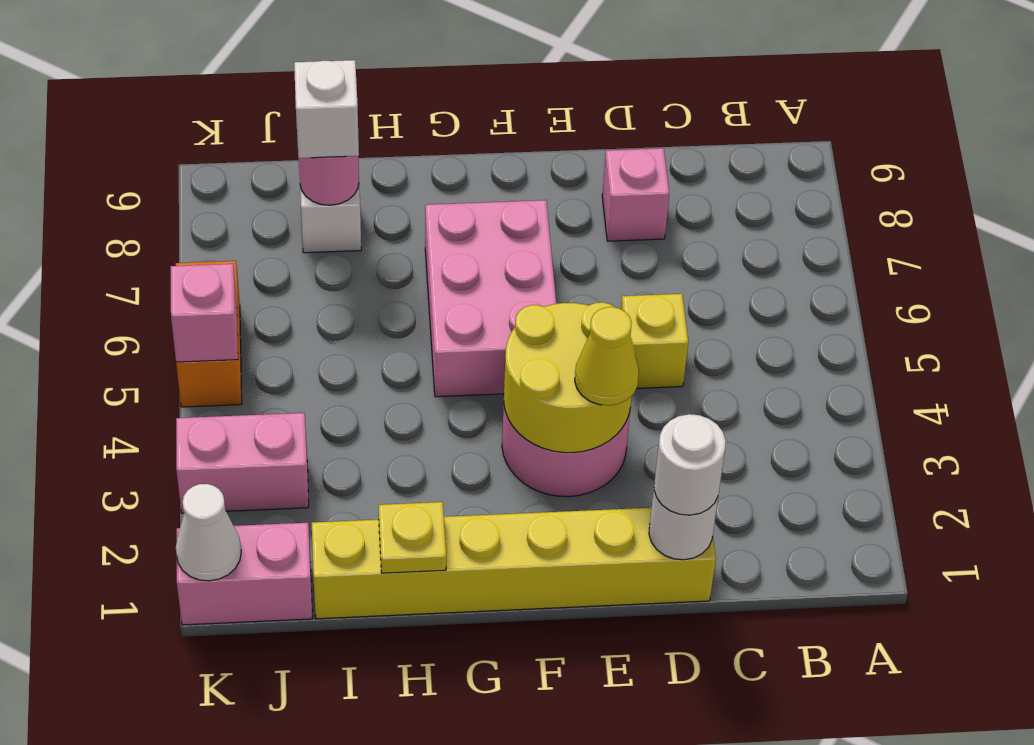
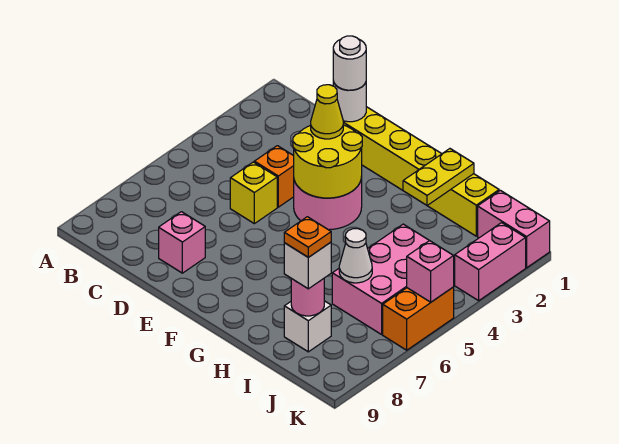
none -> orange 1x1 brick [254,146,294,207]
pink 2x3 brick [425,200,556,397] -> pink 2x3 brick moved to [332,224,429,334]
yellow 1x1 plate [379,502,446,573] -> yellow 1x2 plate [403,149,474,205]
none -> orange 1x1 plate [284,217,331,257]
pink 1x2 brick [176,413,309,513] -> pink 1x2 brick turned to [455,223,526,301]
white 1x1 cone [176,484,241,581] -> white 1x1 cone moved to [339,229,372,283]

